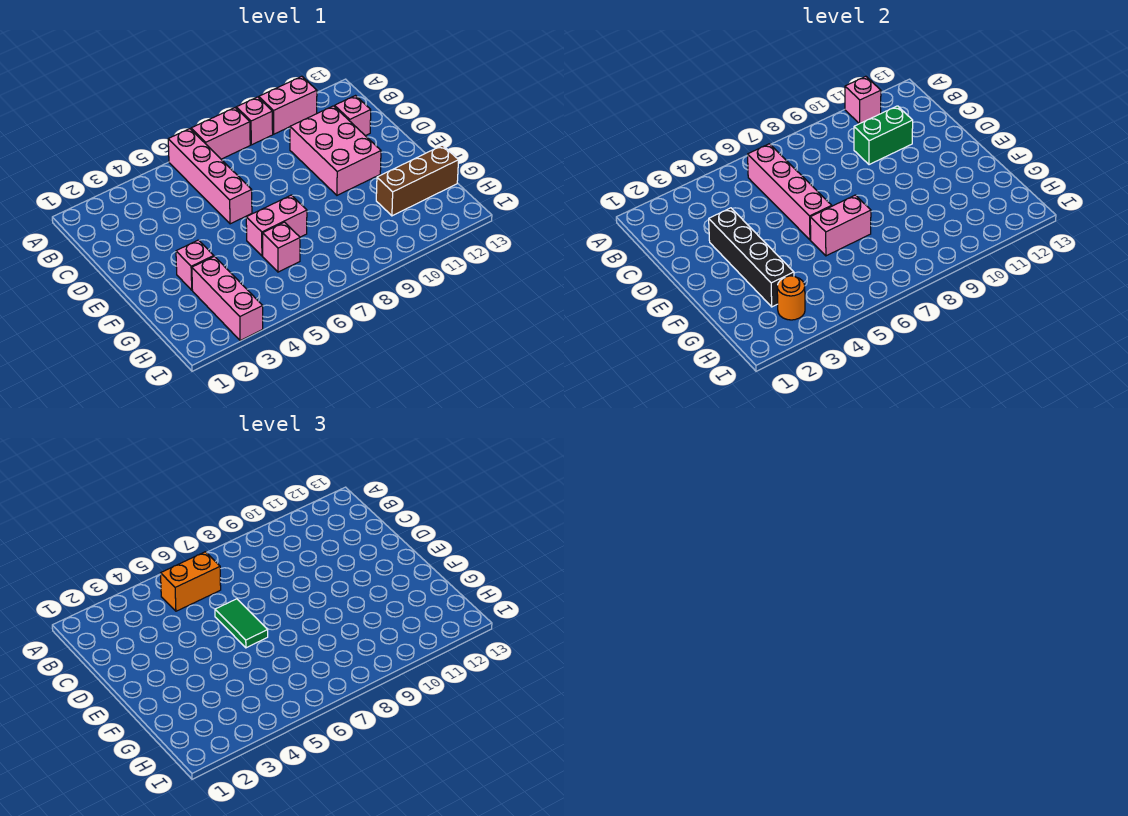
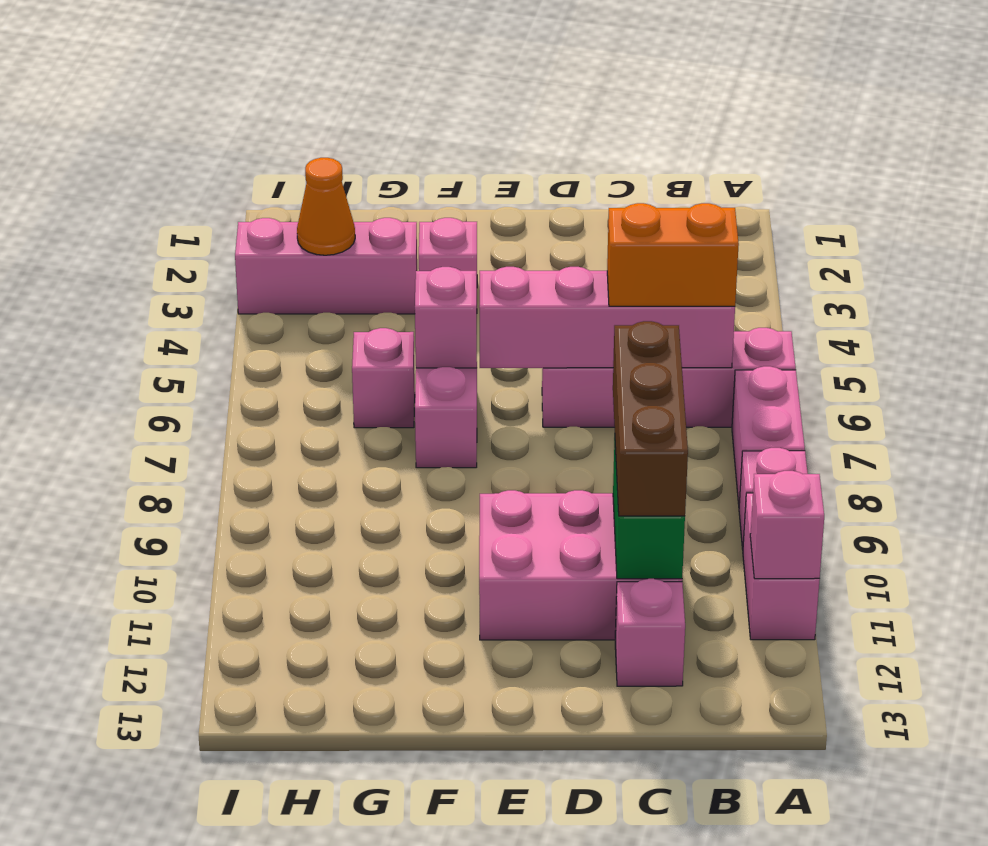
orange 1x2 brick [161,552,221,611] -> orange 1x2 brick turned to [607,203,739,306]
black 1x4 brick [709,208,794,307] -> none
green 1x2 tile [215,599,268,648] -> none
pink 1x2 brick [810,195,871,256] -> pink 1x1 brick [415,267,477,368]
brown 1x3 brick [376,145,459,216] -> brown 1x3 brick moved to [613,321,688,516]
orange 1x1 round brick [777,276,805,320] -> orange 1x1 cone [297,158,355,255]

